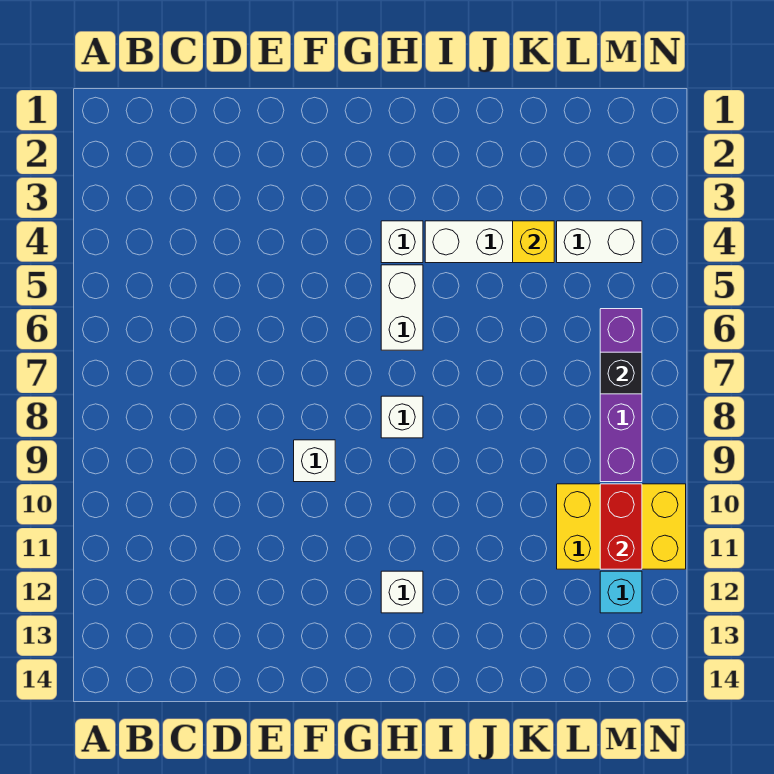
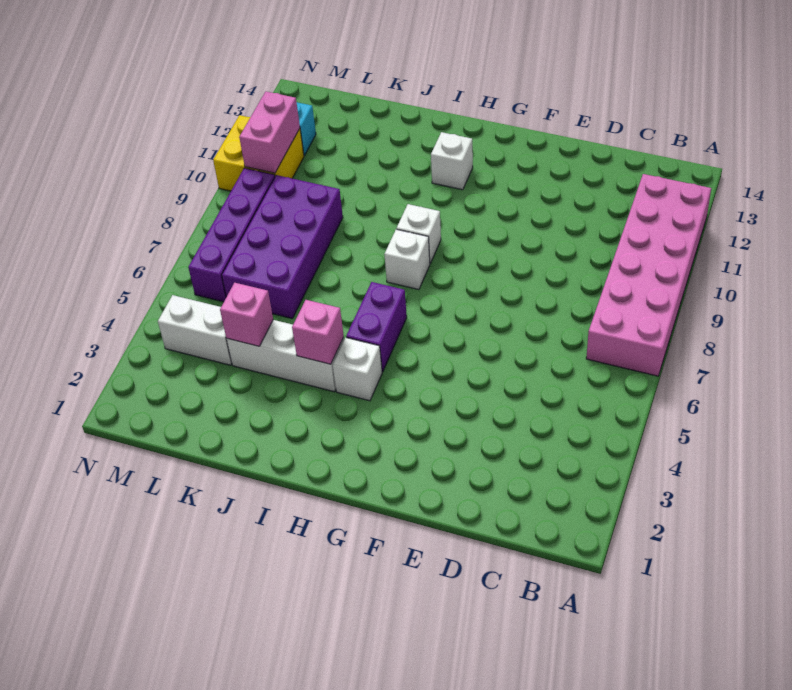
none -> pink 2x6 brick [586,174,711,376]
white 1x1 brick [294,440,335,482] -> white 1x1 brick moved to [397,204,441,263]
white 1x2 brick [381,265,423,350] -> purple 1x2 brick [346,282,407,372]
none -> pink 1x1 brick [292,300,344,364]
yellow 1x1 brick [513,221,554,263] -> pink 1x1 brick [220,283,273,346]
none -> purple 2x4 brick [222,175,343,319]
yellow 2x3 brick [557,484,686,569] -> yellow 2x2 brick [213,115,304,191]
black 1x1 brick [600,352,642,394] -> none
red 1x2 brick [600,484,642,569] -> pink 1x2 brick [239,92,300,173]

